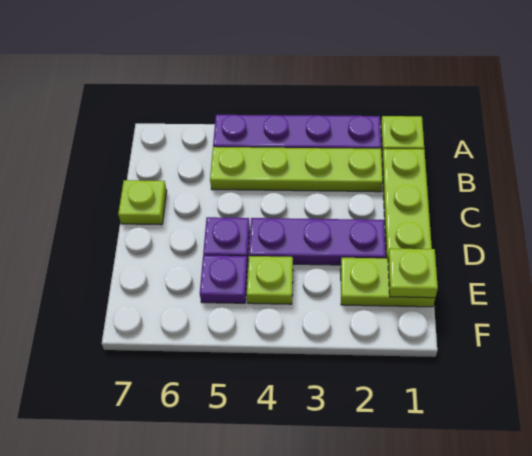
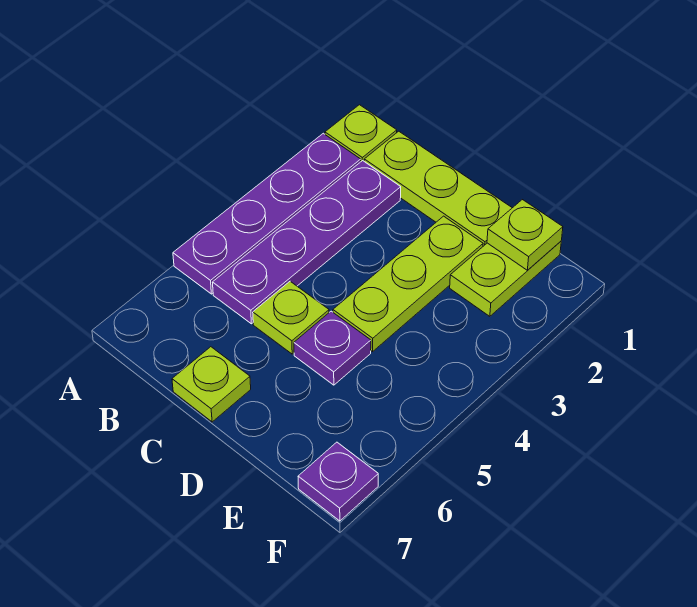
lime 1x4 plate [210,147,383,192] -> purple 1x4 plate [212,160,401,324]
purple 1x3 plate [249,218,386,265] -> lime 1x3 plate [333,216,483,352]
lime 1x1 plate [247,256,293,304] -> lime 1x1 plate moved to [253,281,329,354]
purple 1x1 plate [200,255,248,303] -> purple 1x1 plate moved to [298,442,378,521]

